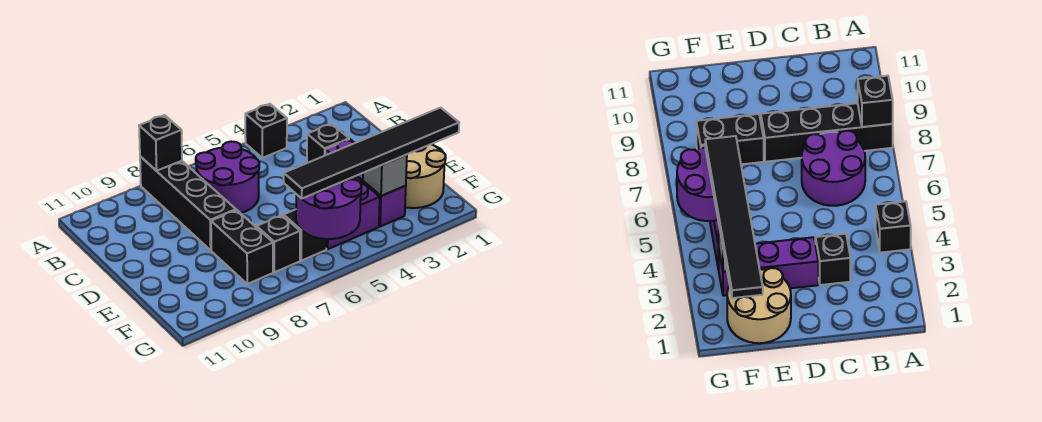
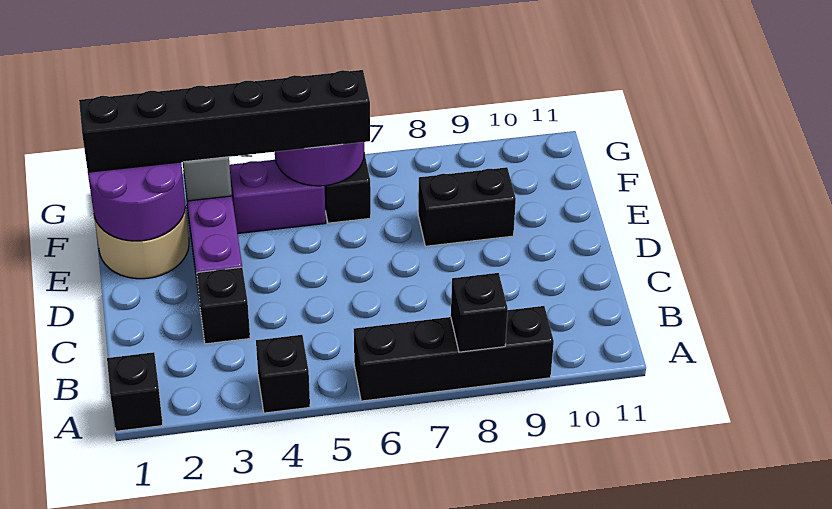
black 1x4 brick [140,156,236,250] -> black 1x4 brick turned to [354,306,554,401]
purple 2x2 round brick [196,142,259,213] -> purple 2x2 round brick moved to [88,162,185,241]
black 1x2 brick [211,210,273,284] -> black 1x2 brick turned to [418,167,516,246]
black 1x6 tile [284,108,459,199] -> black 1x6 brick [79,70,370,172]
black 1x1 brick [257,215,300,272] -> black 1x1 brick moved to [107,352,163,431]

